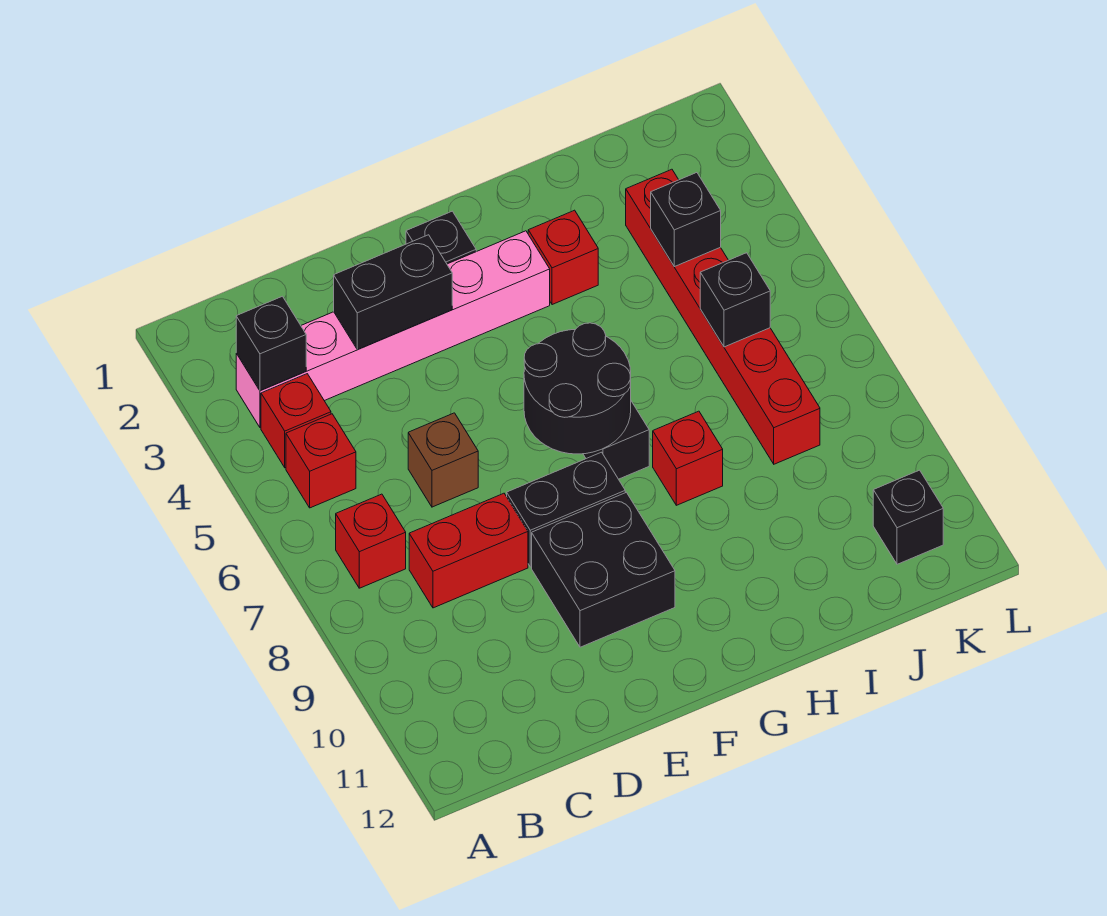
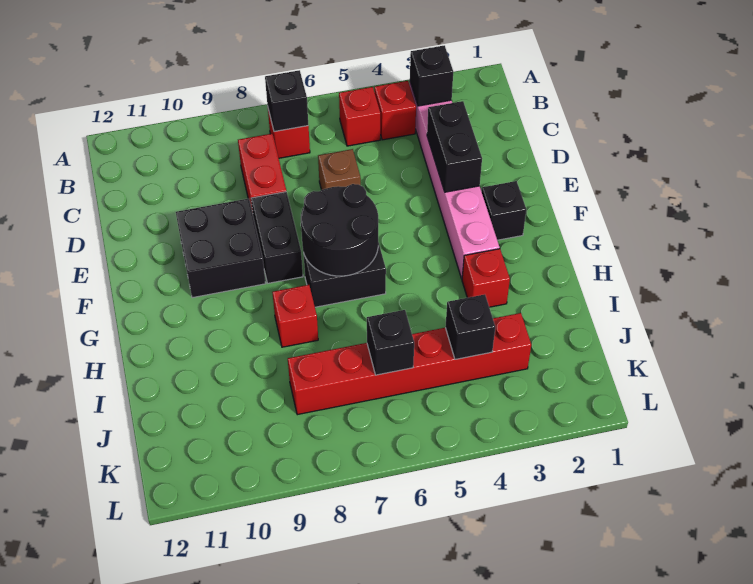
black 1x1 brick [873,470,943,564] -> black 1x1 brick moved to [265,70,308,132]

